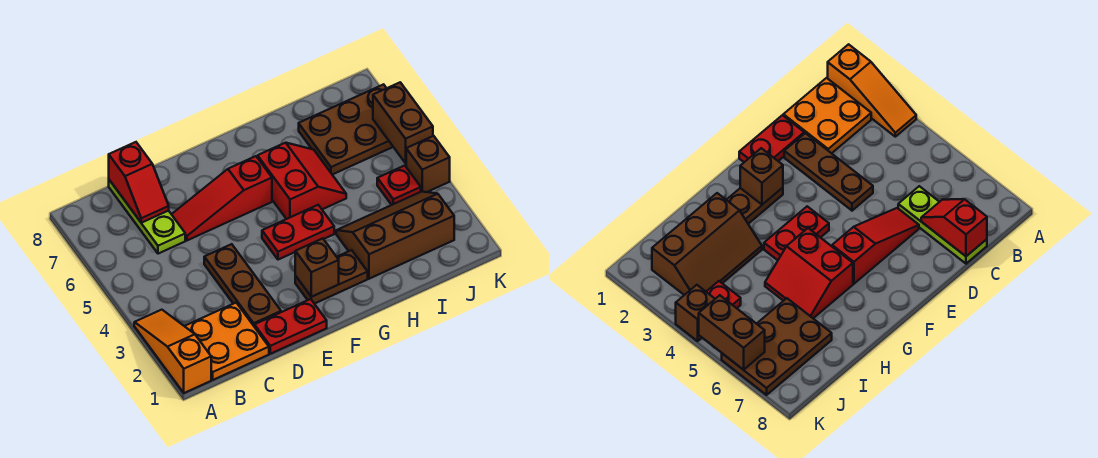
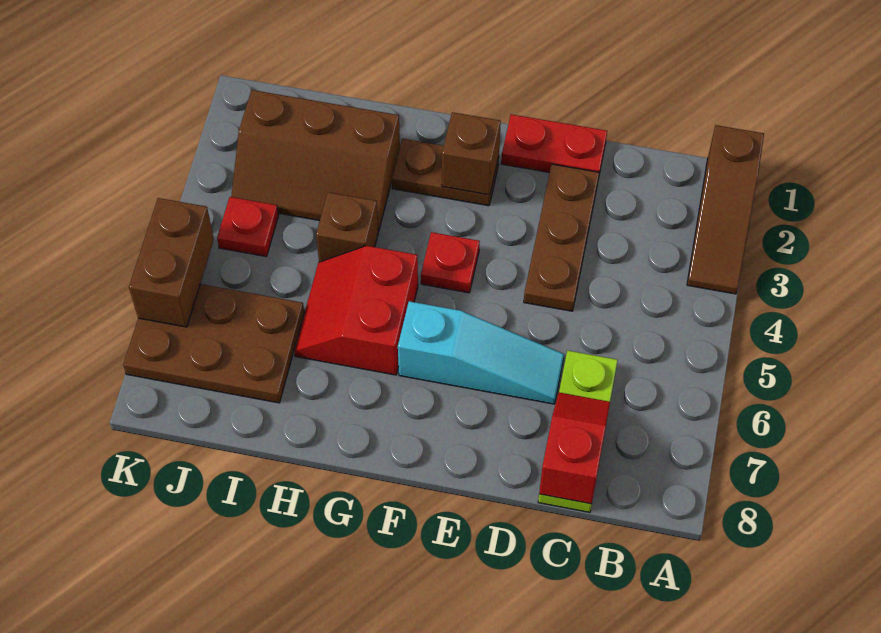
orange 1x3 slope [134,310,211,393] -> brown 1x3 slope [687,125,764,294]
orange 2x2 plate [185,303,269,380] -> none
red 1x3 slope [172,156,272,240] -> cyan 1x3 slope [398,301,564,404]
red 1x2 plate [262,205,334,260] -> red 1x1 plate [421,232,480,293]
brown 1x1 brick [406,136,450,192] -> brown 1x1 brick moved to [316,192,378,262]

